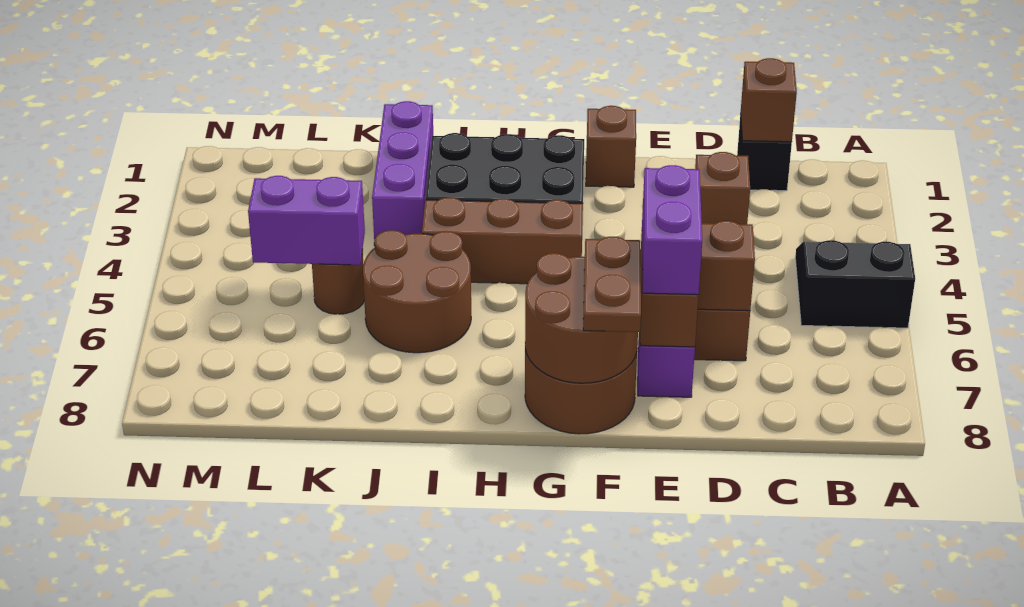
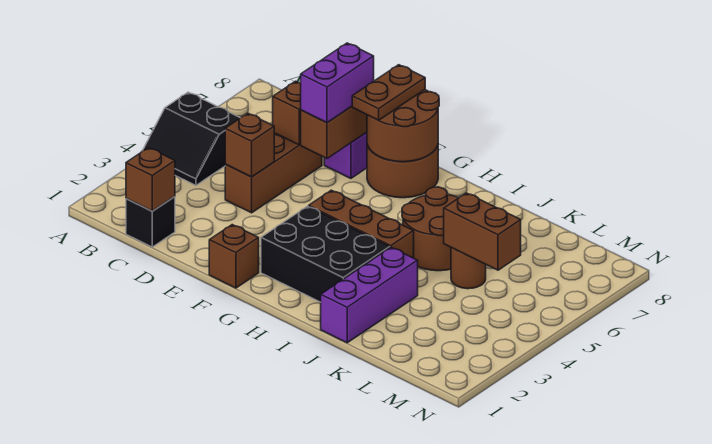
purple 1x2 brick [248,176,365,265] -> brown 1x2 brick [444,193,521,270]

